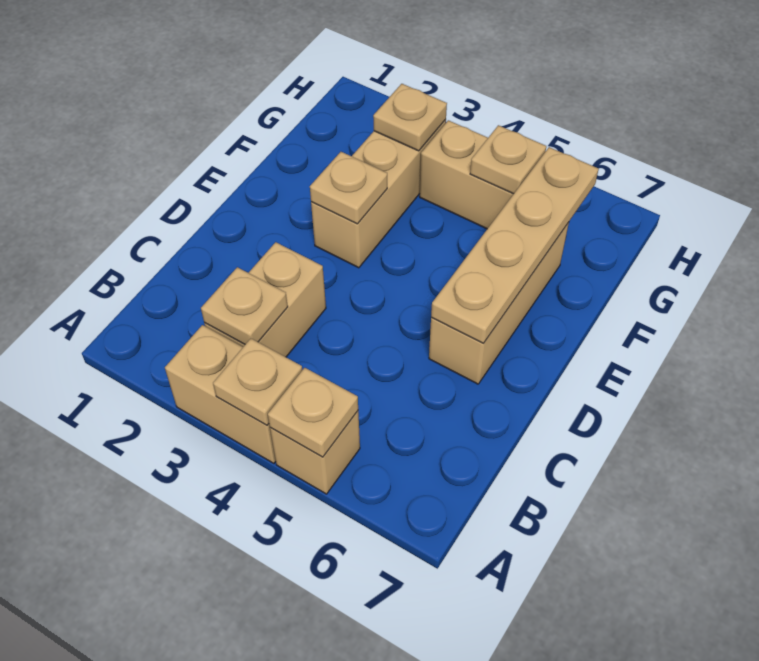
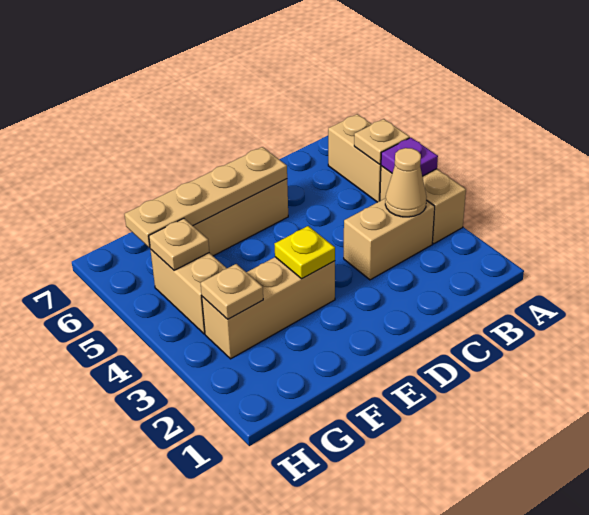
tan 1x1 plate [213,338,302,425] -> purple 1x1 plate [381,138,438,176]
tan 1x1 brick [270,411,360,494] -> tan 1x2 brick [328,114,381,202]
tan 1x1 plate [201,267,288,344] -> tan 1x1 cone [385,148,427,217]
tan 1x1 plate [310,152,387,224] -> yellow 1x1 plate [274,226,335,279]

